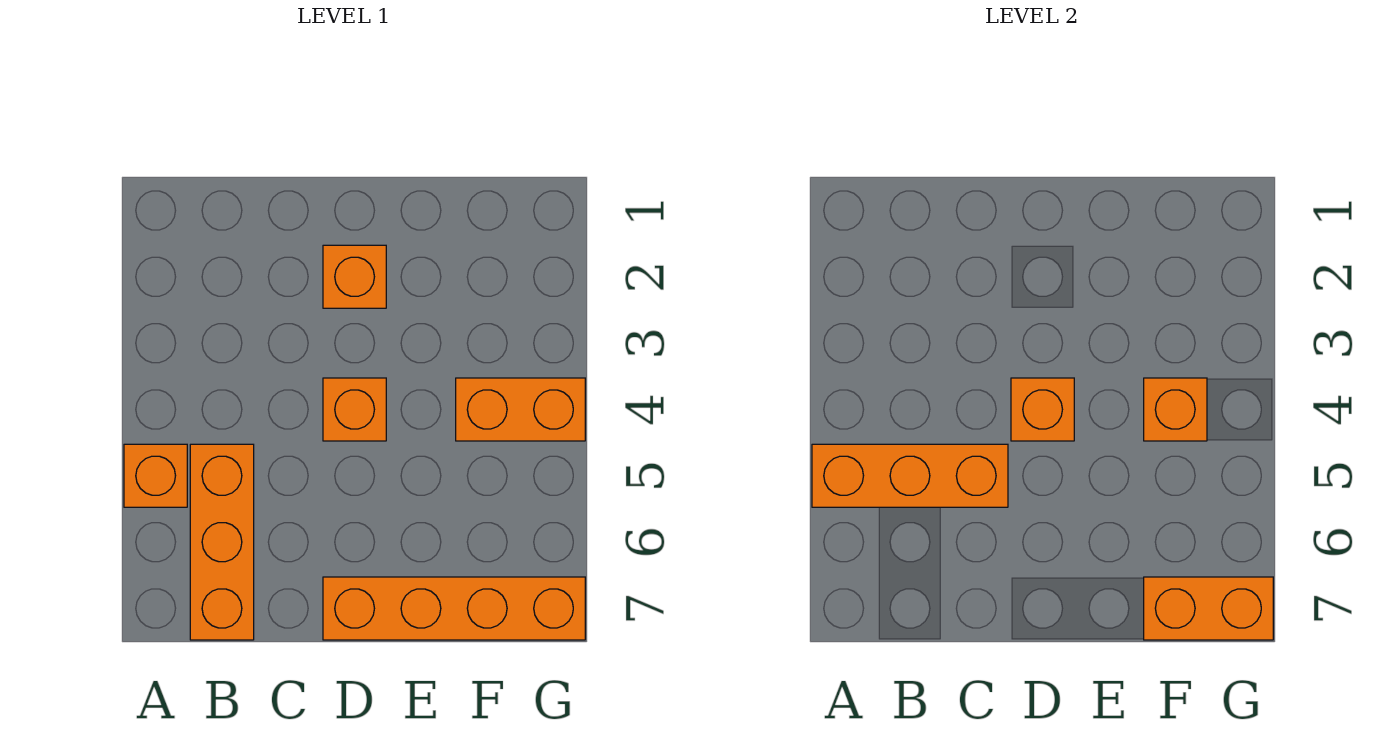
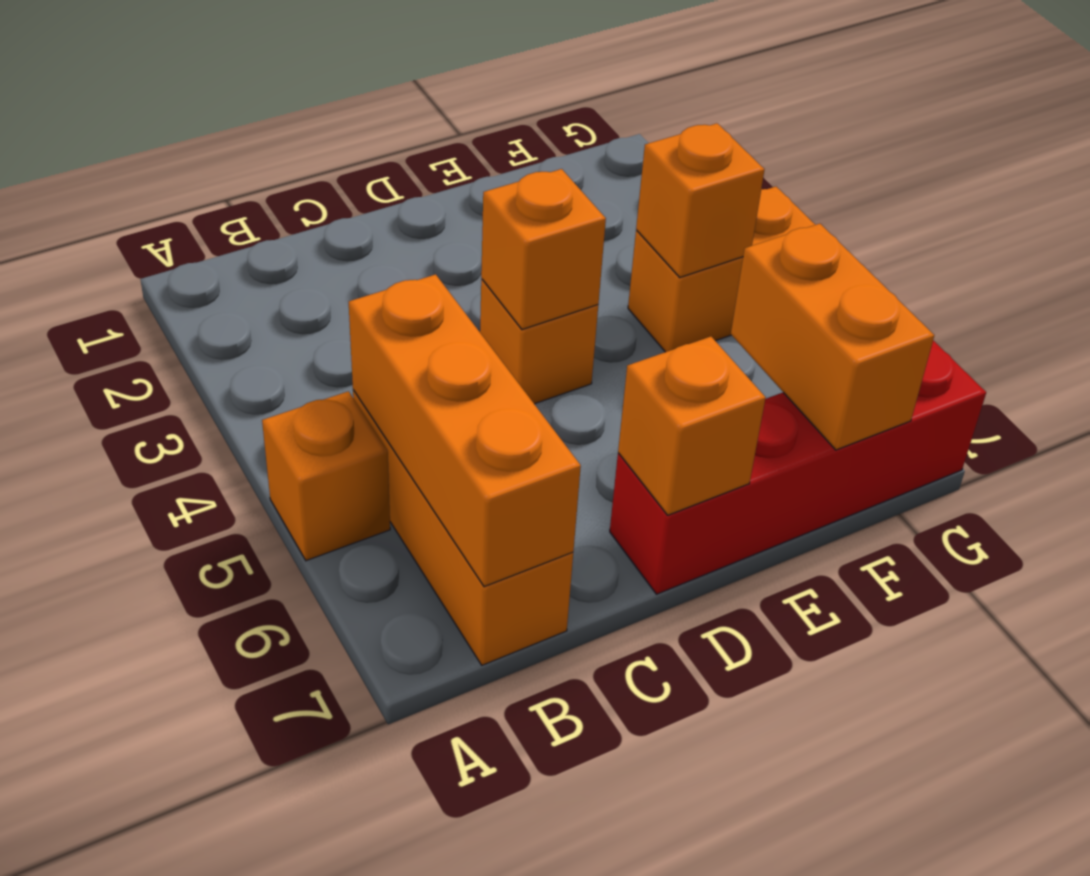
orange 1x3 brick [812,444,1008,507] -> orange 1x3 brick turned to [349,274,581,587]
orange 1x1 brick [323,245,386,308] -> orange 1x1 brick moved to [618,337,766,515]
orange 1x4 brick [323,577,585,640] -> red 1x4 brick [610,340,986,594]
orange 1x2 brick [1144,577,1273,640] -> orange 1x2 brick turned to [731,224,934,450]

